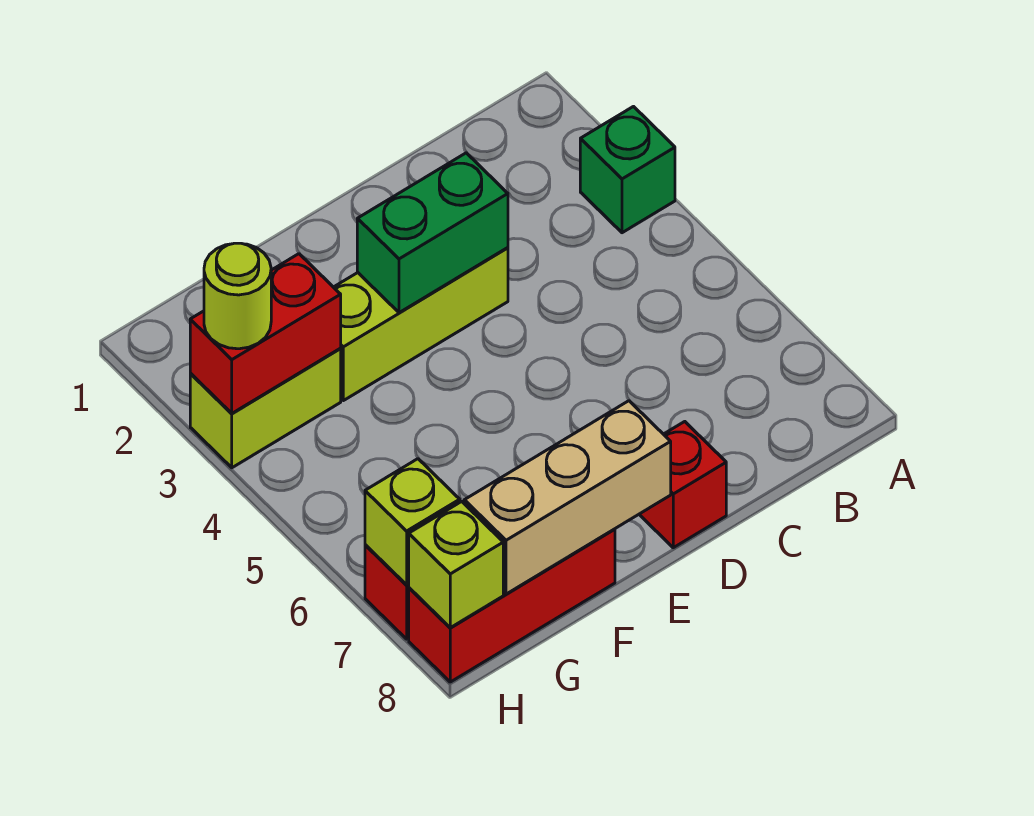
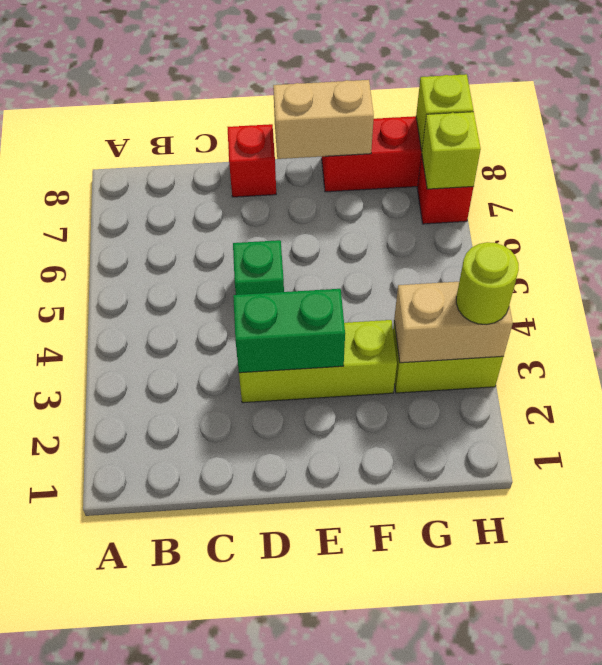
green 1x1 brick [580,107,675,233] -> green 1x1 brick moved to [233,240,284,295]
tan 1x3 brick [464,401,671,594] -> tan 1x2 brick [273,80,374,159]
red 1x2 brick [190,254,341,413] -> tan 1x2 brick [394,282,513,363]

